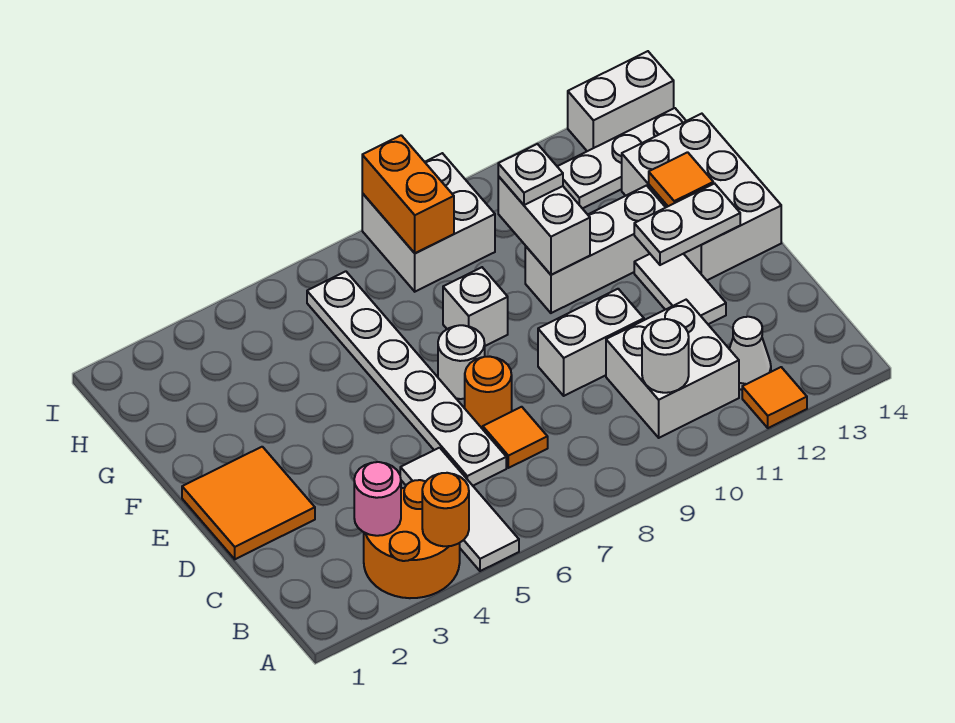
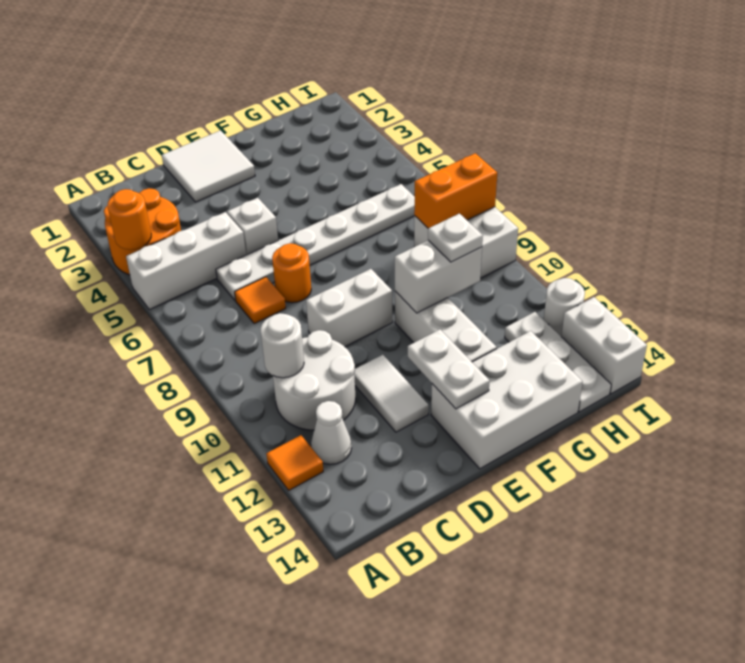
white 1x3 tile [400,448,519,571] -> white 1x3 brick [126,212,246,309]
pink 1x1 round brick [354,462,401,536] -> none
white 2x2 brick [606,300,739,438] -> white 2x2 round brick [273,330,356,430]
orange 2x2 tile [182,447,315,559] -> white 2x2 tile [162,130,255,202]
white 1x2 brick [538,289,644,396] -> white 1x2 brick turned to [306,269,393,347]
white 1x2 tile [634,254,726,324] -> white 1x2 tile turned to [354,355,429,432]
white 1x1 round brick [438,325,485,399] -> white 1x1 round brick moved to [544,278,585,336]
white 1x1 brick [443,267,508,346] -> white 1x1 brick moved to [227,198,278,255]
orange 1x1 tile [649,152,713,206] -> none

